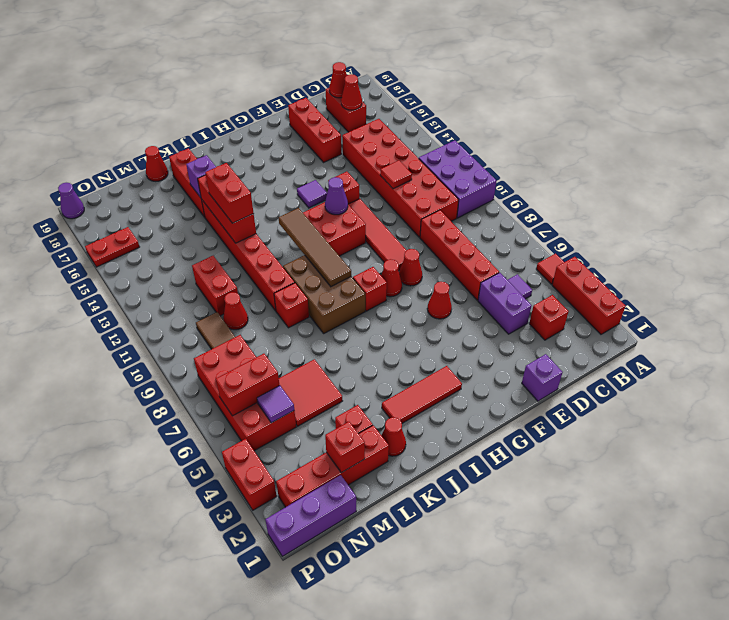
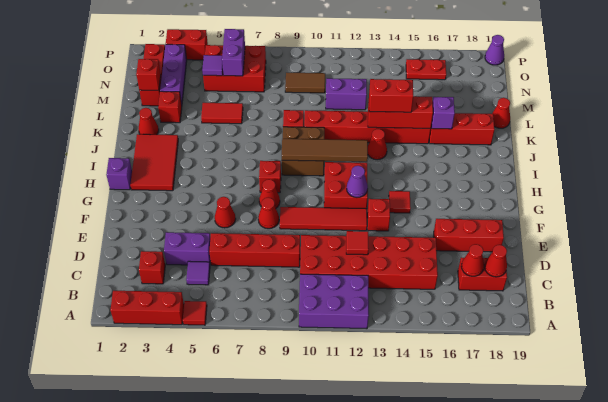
purple 1x1 brick [522,354,563,401] -> purple 1x1 brick moved to [106,158,132,190]
purple 1x1 tile [297,180,327,208] -> red 1x1 tile [389,191,410,213]
red 1x3 tile [382,366,462,423] -> red 2x3 tile [130,134,178,191]
brown 2x3 brick [283,255,365,333] -> brown 2x2 brick [282,127,324,176]
red 1x4 brick [276,425,389,507] -> red 1x3 brick [139,44,165,106]
red 2x2 tile [279,359,342,426] -> red 1x2 tile [201,103,243,124]
red 1x1 cone [223,292,248,330] -> red 1x1 cone moved to [368,129,387,160]
red 1x2 brick [192,256,238,316] -> purple 1x2 brick [326,78,367,110]
purple 1x3 brick [265,475,356,556] -> purple 1x3 brick moved to [160,44,187,105]
red 2x4 brick [194,335,296,451] -> red 2x3 brick [203,45,266,92]
red 1x2 brick [216,354,279,416] -> purple 1x2 brick [222,29,245,76]
red 1x2 plate [85,227,139,267] -> red 1x2 plate turned to [406,59,446,80]

